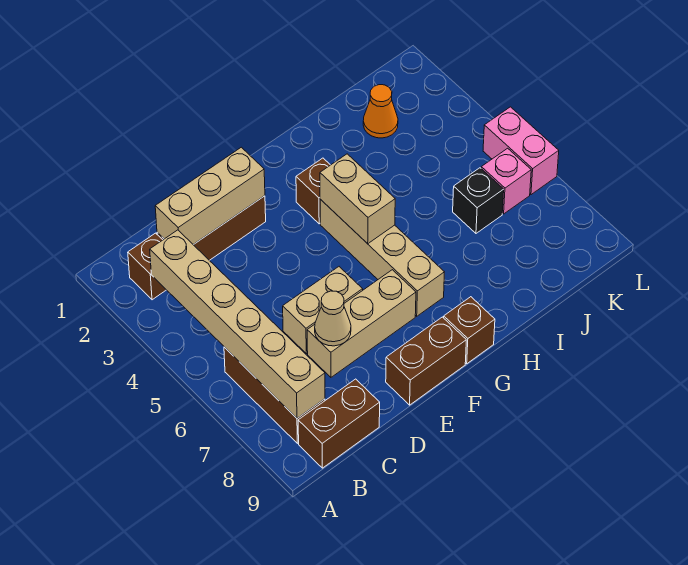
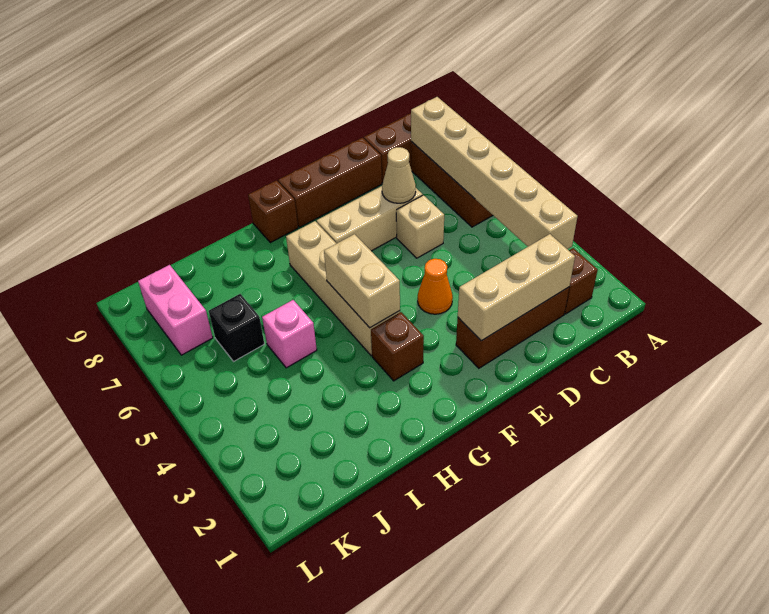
tan 1x2 brick [283,267,363,354] -> tan 1x1 brick [396,195,444,258]
brown 1x2 brick [386,317,466,405] -> brown 1x3 brick [278,138,382,227]
orange 1x1 cone [363,85,398,138] -> orange 1x1 cone moved to [418,259,453,314]
pink 1x1 brick [481,148,531,214] -> pink 1x1 brick moved to [262,300,317,368]
pink 1x2 brick [483,107,559,195] -> pink 1x2 brick moved to [138,265,213,355]

